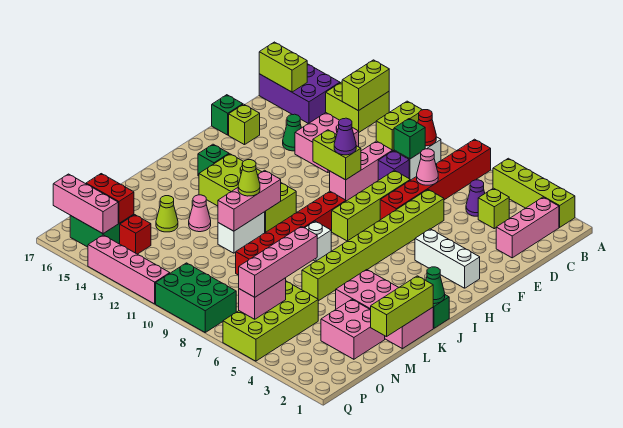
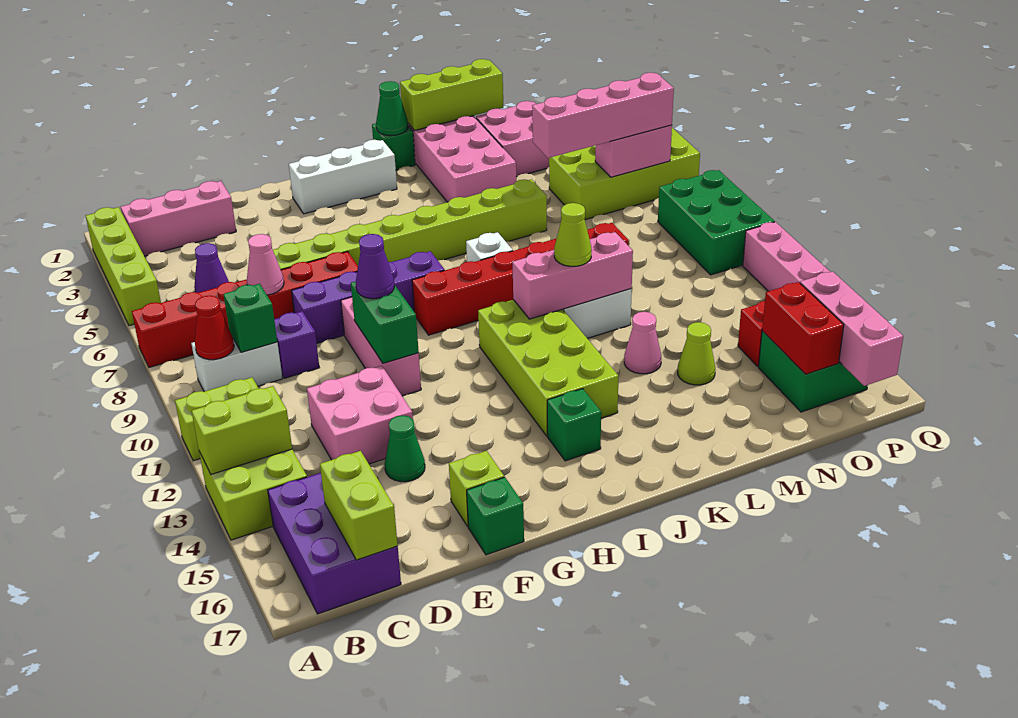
lime 1x1 brick [478,188,509,229] -> none
pink 1x3 brick [330,141,393,201] -> pink 1x3 brick turned to [341,297,421,396]
lime 1x4 brick [331,170,410,241] -> purple 1x4 brick [292,251,445,343]
lime 1x2 brick [313,130,361,180] -> green 1x2 brick [351,281,419,363]
white 1x3 brick [415,229,480,288] -> white 1x3 brick turned to [289,140,397,214]

